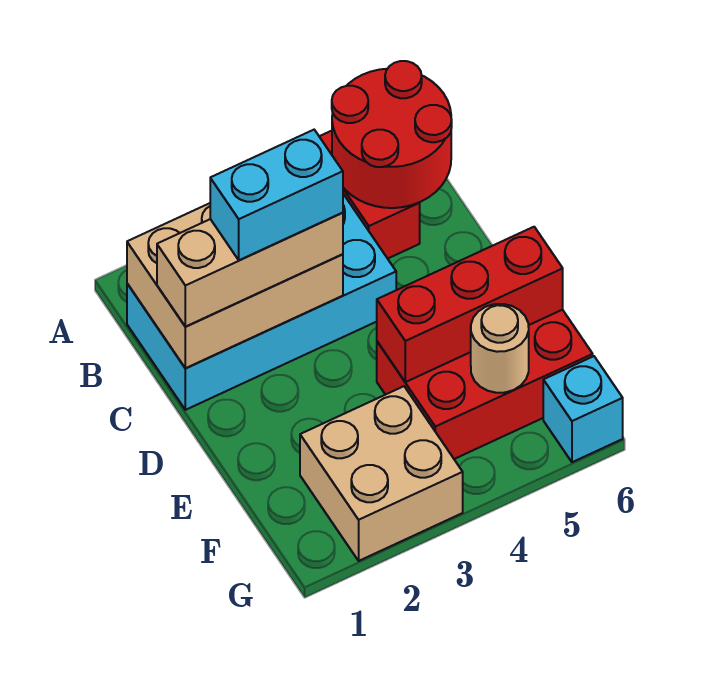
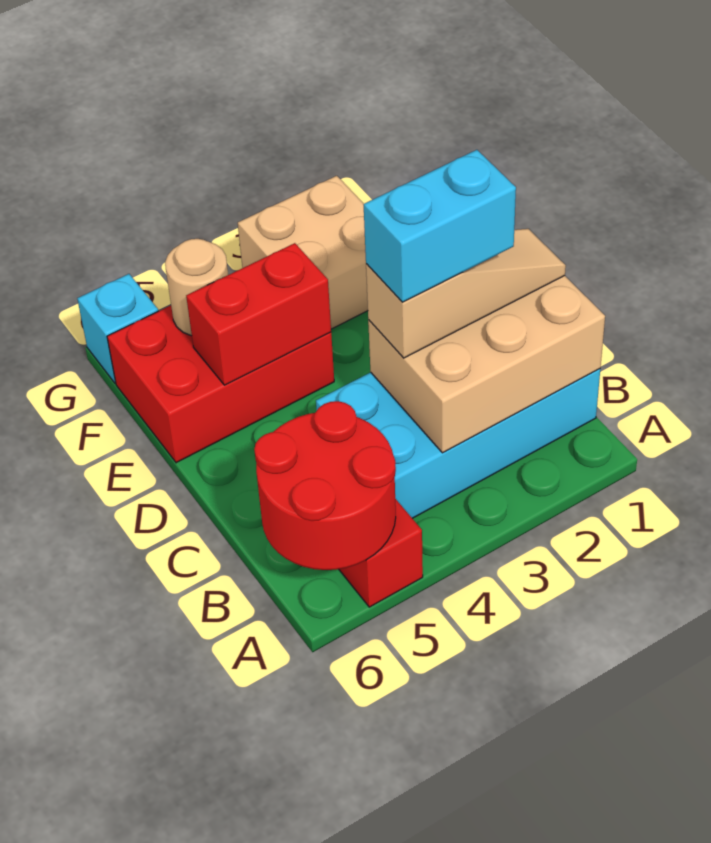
tan 1x3 brick [157,213,343,327] -> tan 1x3 slope [366,229,566,358]
red 1x3 brick [377,227,563,382] -> red 1x2 brick [186,243,331,385]

